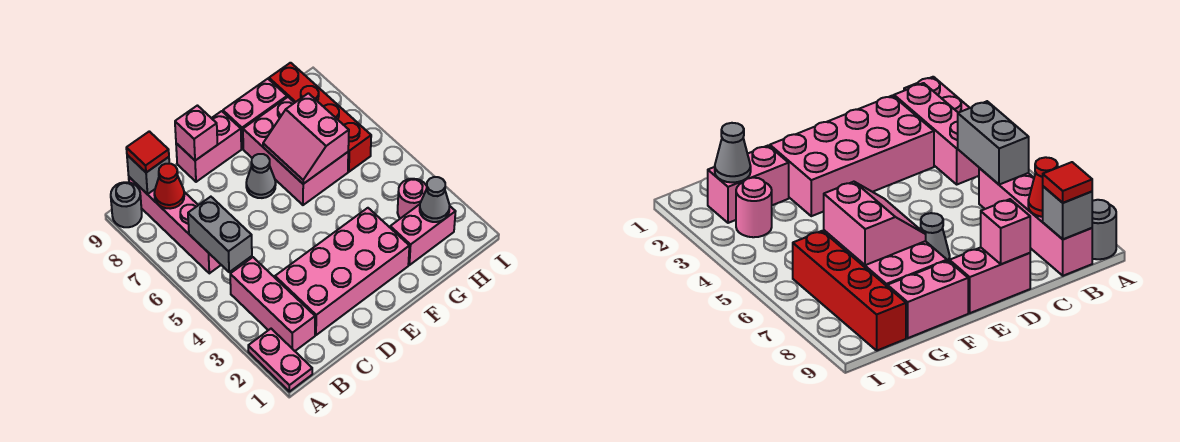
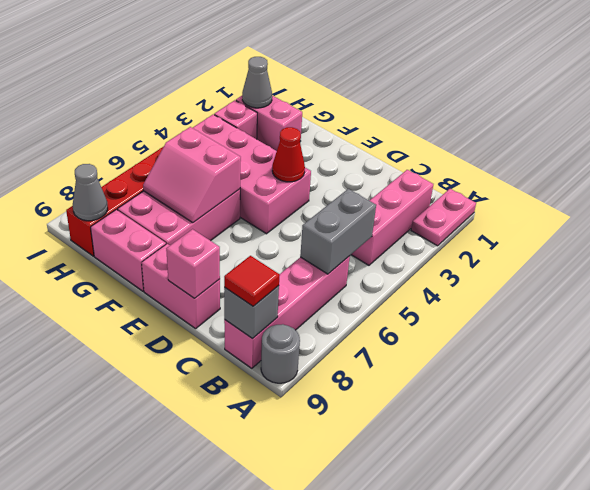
red 1x1 cone [154,164,184,209] -> red 1x1 cone moved to [272,127,305,182]
pink 2x4 brick [275,208,409,335] -> pink 2x4 brick moved to [193,114,311,234]
grey 1x1 cone [246,154,276,198] -> grey 1x1 cone moved to [73,164,108,221]
pink 2x2 slope [263,93,349,184] -> pink 2x2 slope turned to [143,127,241,222]
pink 1x1 round brick [397,179,427,219] -> pink 1x1 brick [214,100,257,139]

